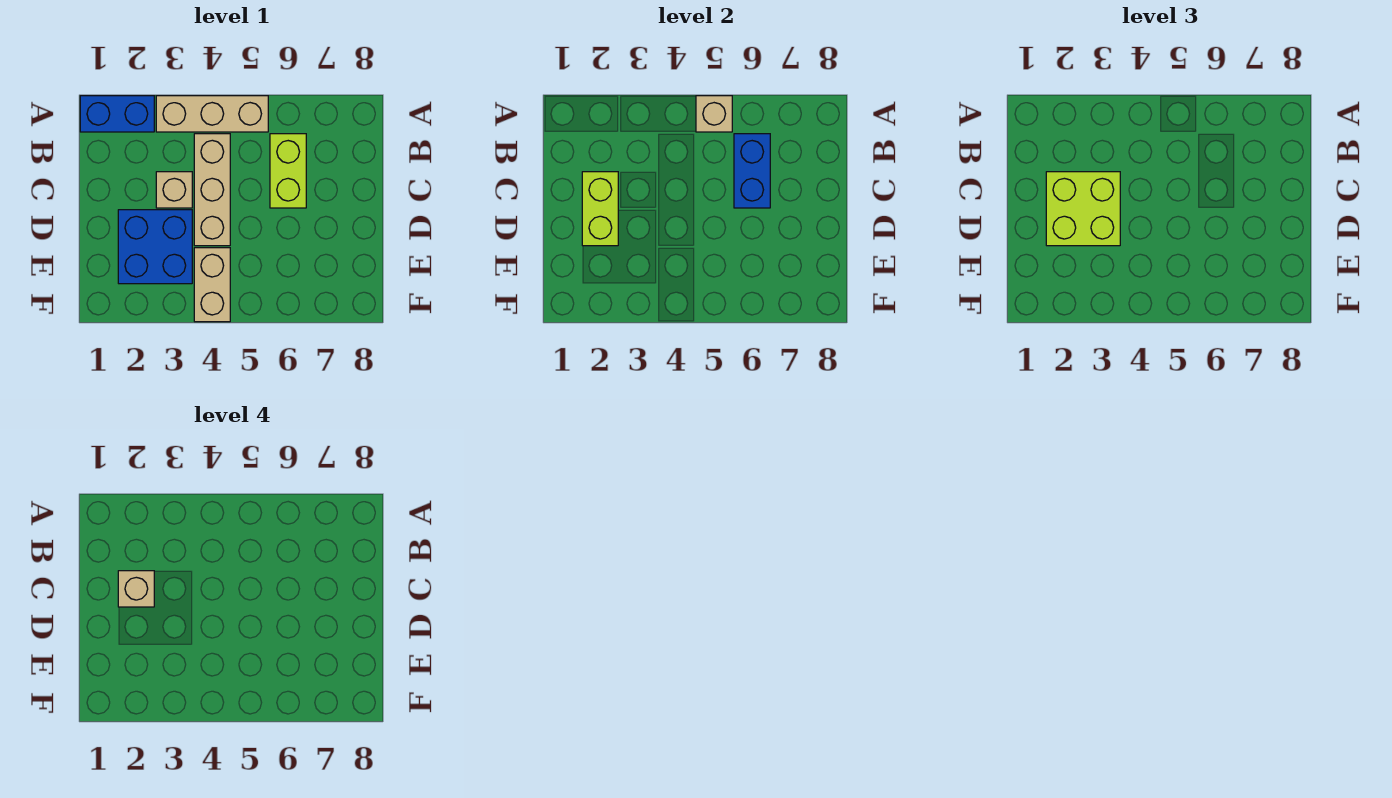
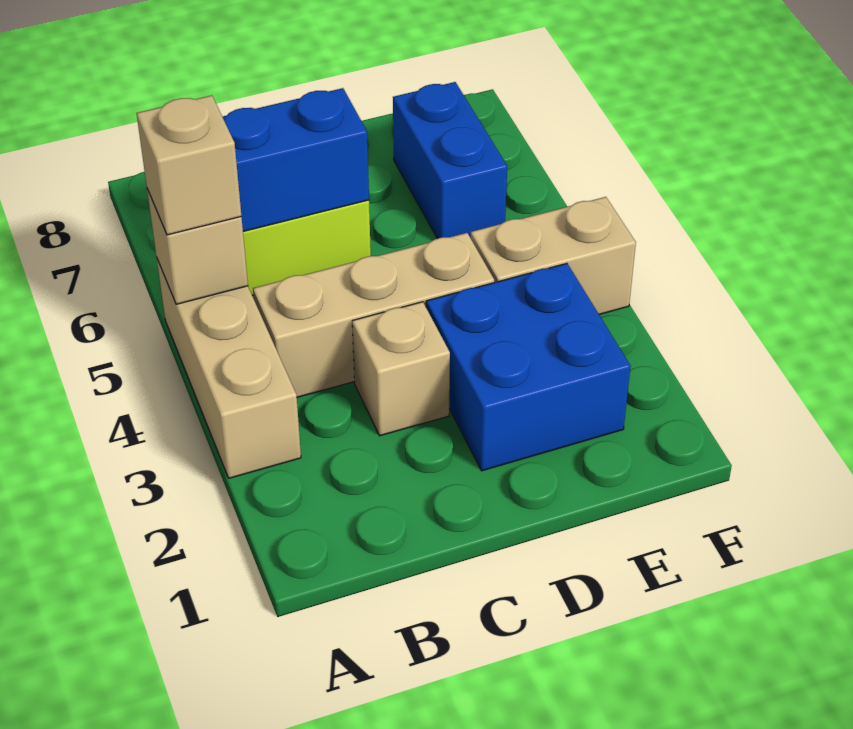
blue 1x2 brick [80,96,154,132] -> blue 1x2 brick moved to [393,82,507,239]
lime 1x2 brick [582,172,618,246] -> none
lime 2x2 brick [1046,172,1120,246] -> none
tan 1x1 brick [118,571,154,607] -> tan 1x1 brick moved to [137,95,241,235]

